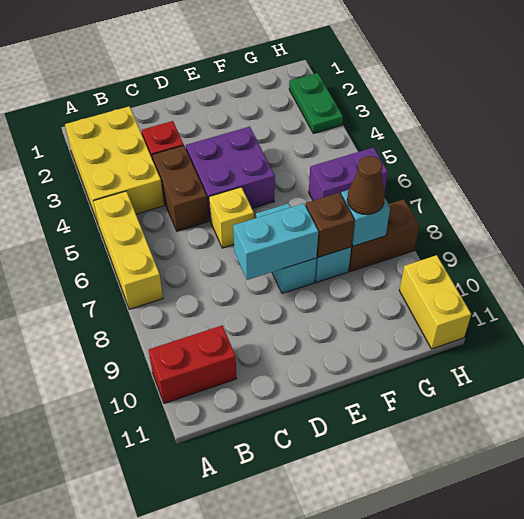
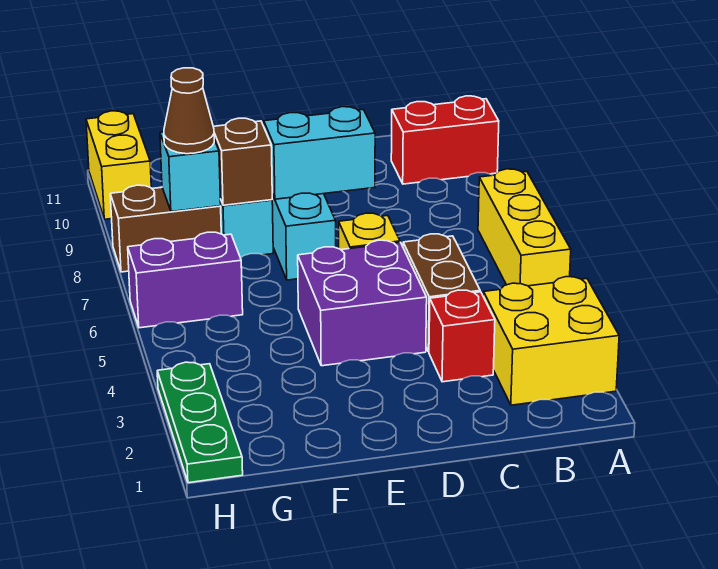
yellow 2x3 brick [65,106,164,223] -> yellow 2x2 brick [483,277,619,405]
green 1x2 plate [289,73,343,134] -> green 1x3 plate [157,362,243,483]

